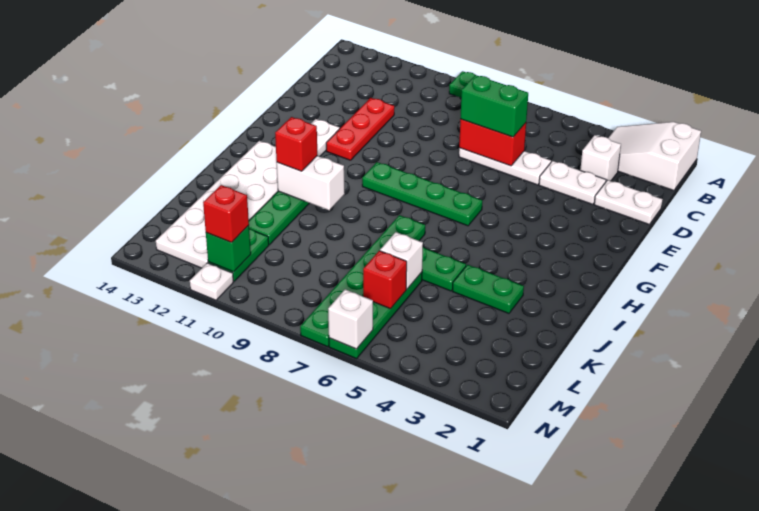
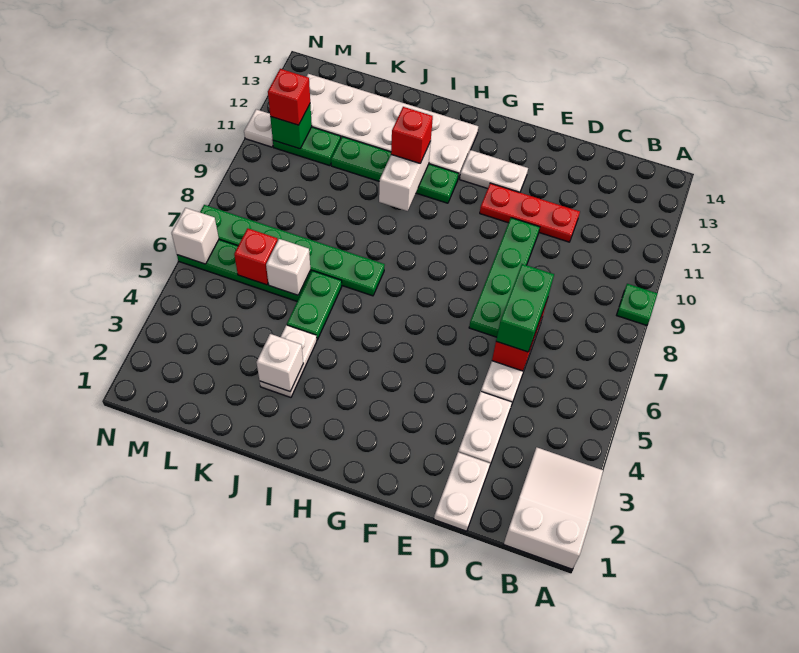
white 1x1 brick [580,135,621,181] -> white 1x1 brick moved to [256,334,303,391]
green 1x4 plate [362,162,482,226] -> green 1x4 plate moved to [469,218,540,337]
green 1x2 plate [452,265,524,313] -> white 1x2 plate [260,325,317,397]

